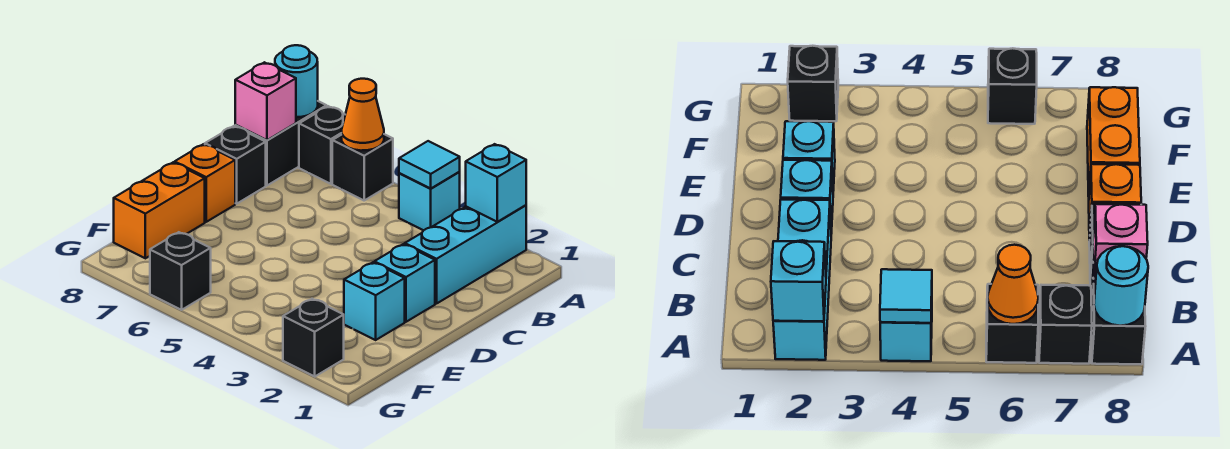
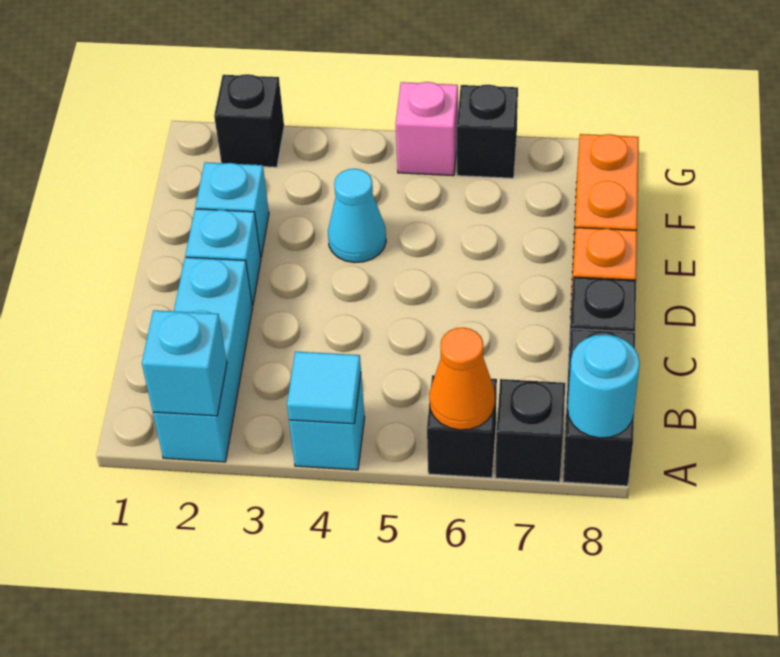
pink 1x1 brick [235,62,296,140] -> pink 1x1 brick moved to [396,82,458,176]
none -> cyan 1x1 cone [328,169,386,263]

